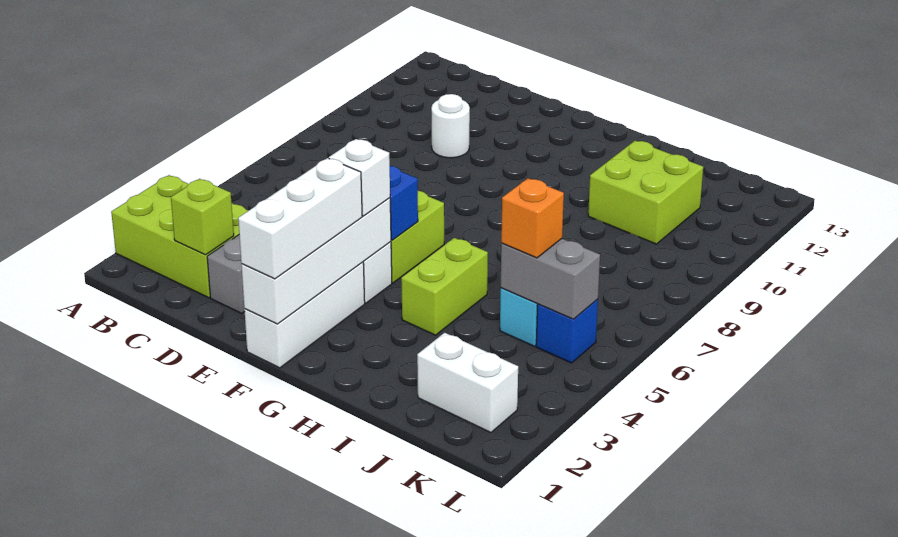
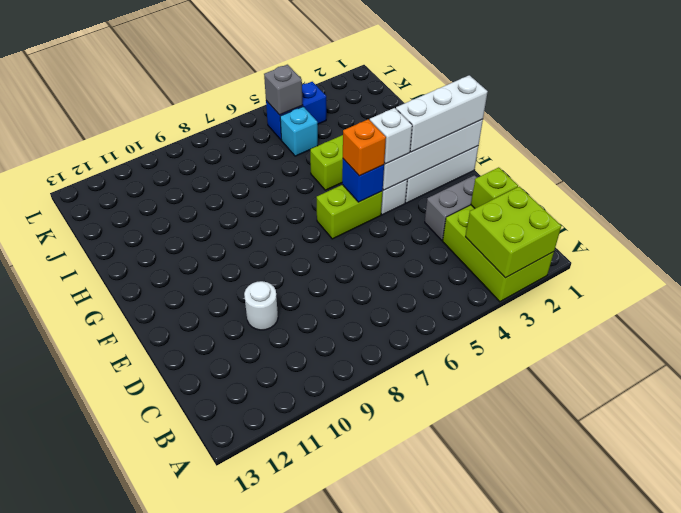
lime 2x2 brick [588,141,703,244] -> lime 2x2 brick moved to [466,187,561,278]
white 1x2 brick [417,333,518,433] -> none
grey 1x2 brick [501,239,600,319] -> grey 1x1 brick [264,65,303,115]
orange 1x1 brick [501,178,564,258] -> orange 1x1 brick moved to [343,119,386,176]
blue 1x1 brick [536,299,598,363] -> blue 1x2 brick [266,82,326,140]

